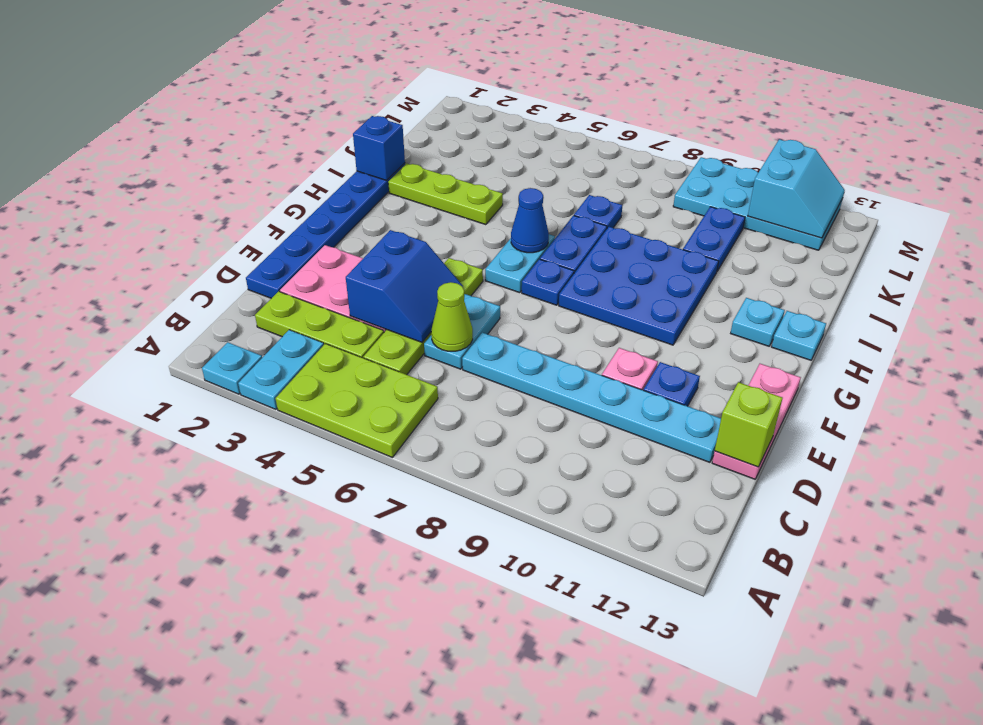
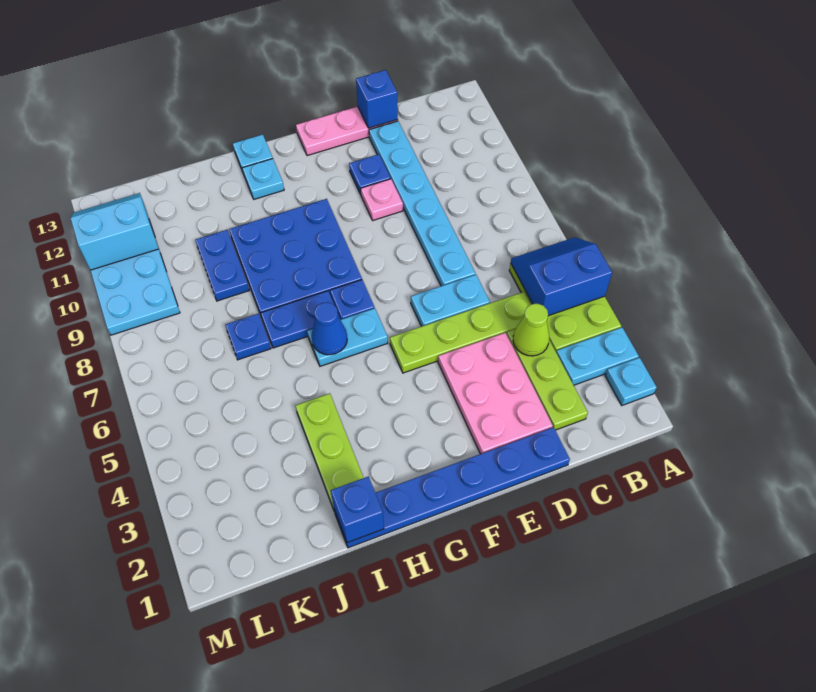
blue 2x2 slope [346,230,463,342] -> blue 2x2 slope moved to [511,237,612,316]
lime 1x1 cone [431,282,473,351] -> lime 1x1 cone moved to [513,304,549,356]
lime 1x1 brick [715,382,782,467] -> blue 1x1 brick [356,70,398,128]
blue 1x2 plate [683,207,745,271] -> blue 1x2 plate turned to [195,230,249,301]

